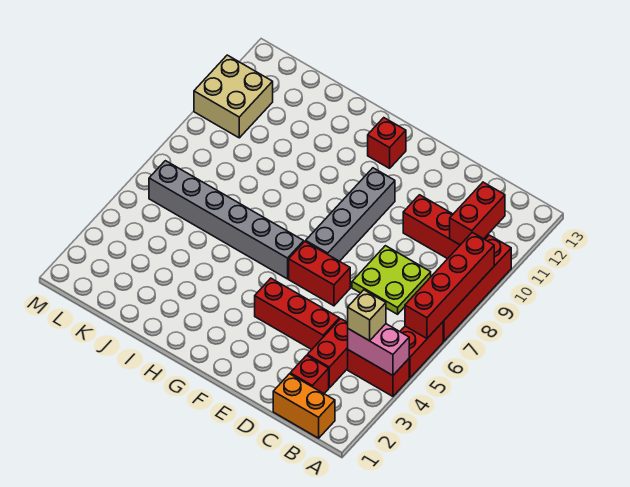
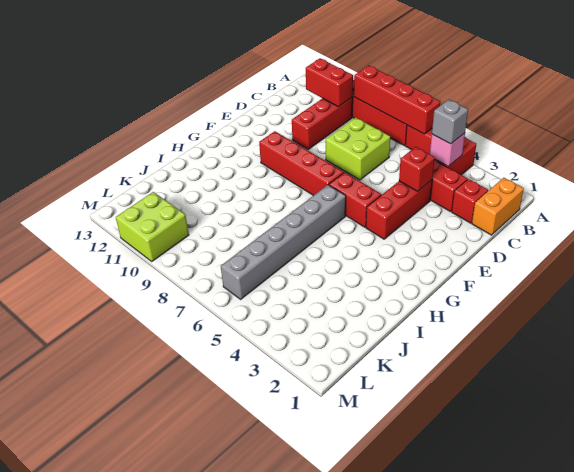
pink 1x2 brick [348,324,409,375] -> pink 1x1 brick [430,133,465,166]
tan 1x1 brick [348,290,386,341] -> grey 1x1 brick [432,100,468,144]
lime 2x2 plate [352,246,431,314] -> lime 2x2 brick [326,117,390,180]
red 1x2 brick [289,242,350,306] -> red 1x2 brick turned to [329,172,381,227]
grey 1x4 brick [306,168,395,261] -> red 1x4 brick [259,131,344,196]
red 1x1 brick [368,118,406,168] -> red 1x1 brick moved to [399,147,435,192]
tan 2x2 brick [194,55,273,138] -> lime 2x2 brick [116,192,189,261]

